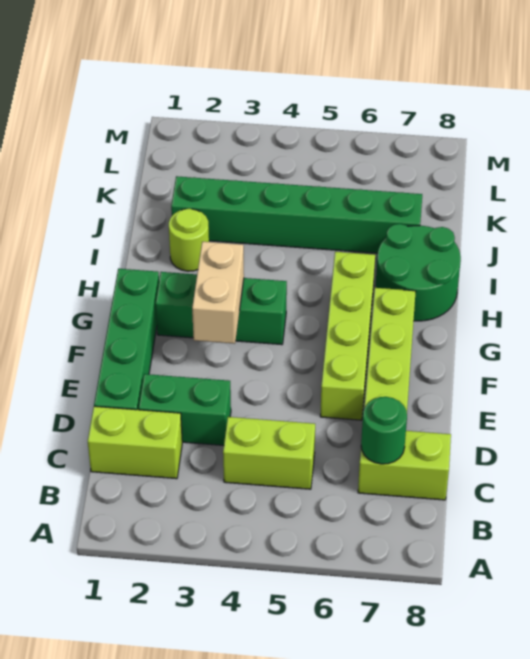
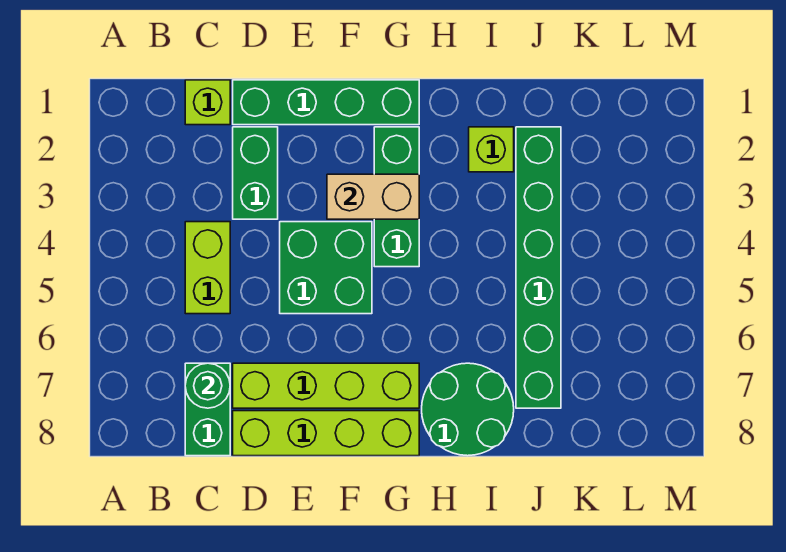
lime 1x2 brick [88,406,182,479] -> lime 1x1 brick [185,80,230,125]
lime 1x2 brick [358,431,451,500] -> green 1x2 brick [185,363,230,456]
none -> green 2x2 brick [280,222,372,314]
lime 1x4 brick [320,252,375,420] -> lime 1x4 brick moved to [233,411,419,456]
lime 1x1 round brick [169,209,209,271] -> lime 1x1 brick [469,127,514,172]

